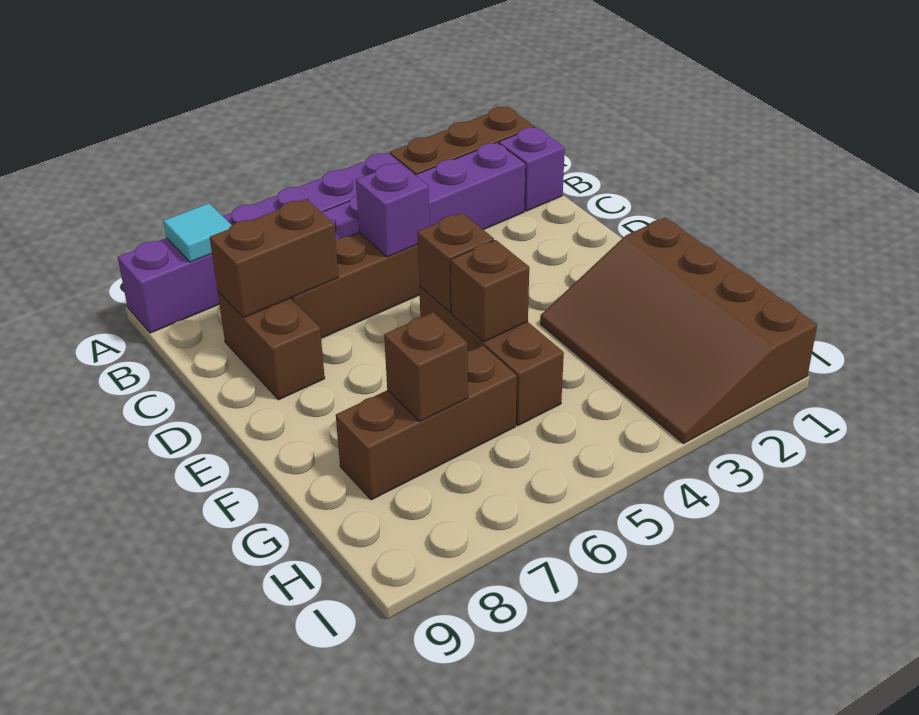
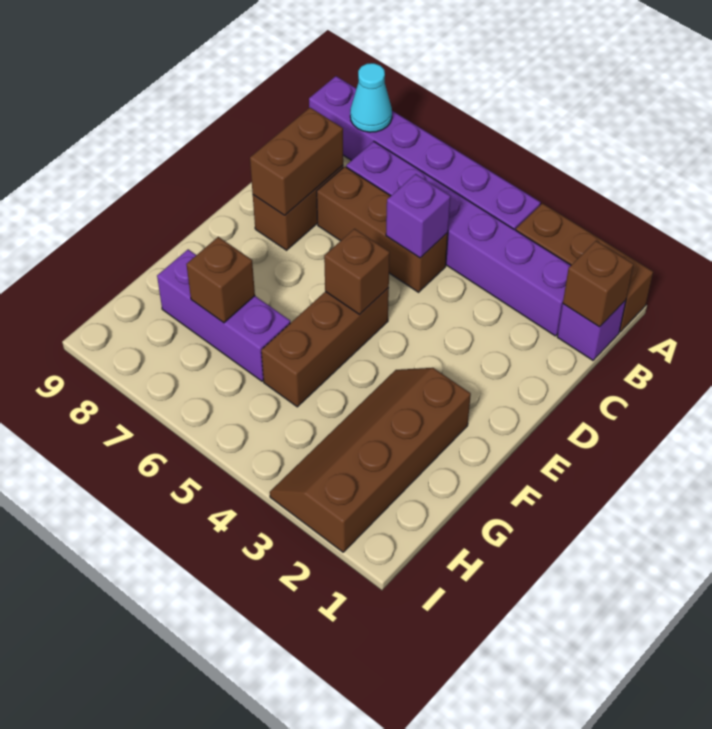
cyan 1x1 tile [164,203,232,262] -> cyan 1x1 cone [350,63,392,132]
brown 1x2 brick [210,199,339,318] -> brown 1x2 brick turned to [250,108,343,215]
brown 3x4 slope [540,218,817,444] -> brown 2x4 slope [270,368,471,552]
brown 1x1 brick [451,240,529,342] -> brown 1x1 brick moved to [563,241,634,327]
brown 1x3 brick [336,345,517,500] -> purple 1x3 brick [157,249,290,381]

